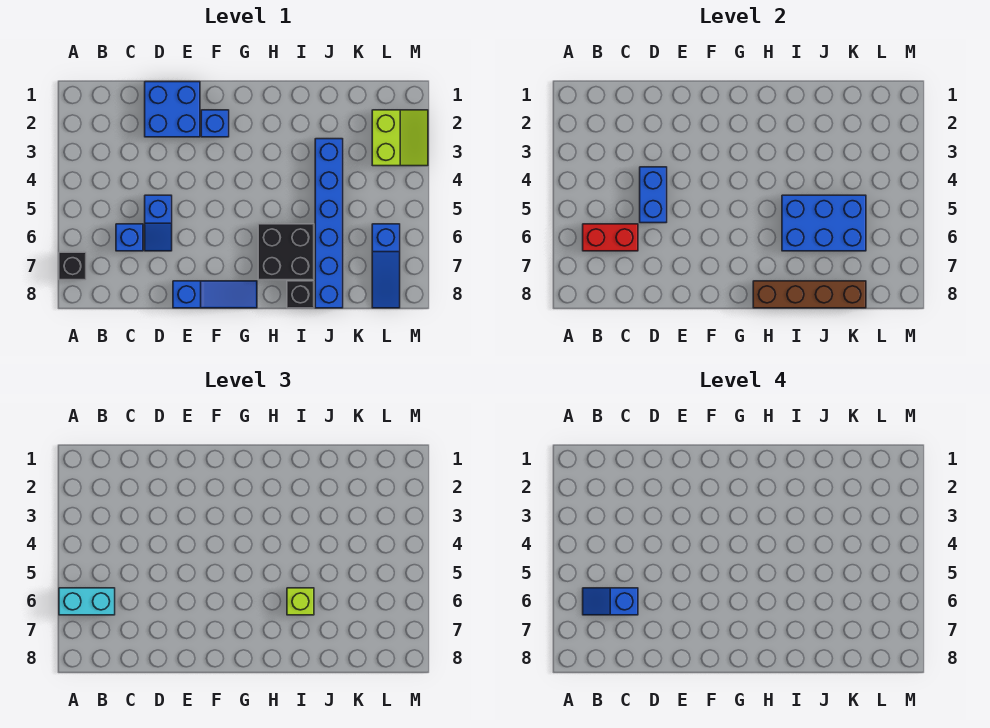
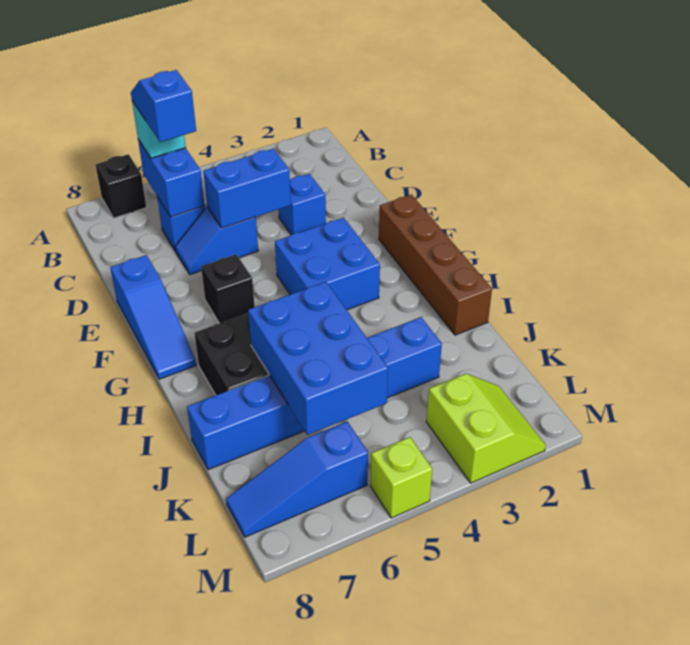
cyan 1x2 brick [59,588,115,615] -> cyan 1x1 brick [132,101,186,158]
red 1x2 brick [583,224,638,251] -> blue 1x2 brick [138,139,205,217]
blue 2x2 brick [145,82,200,137] -> blue 2x2 brick moved to [275,218,380,310]
blue 1x1 brick [201,110,229,137] -> blue 1x1 brick moved to [278,174,326,235]
brown 1x4 brick [753,281,866,308] -> brown 1x4 brick moved to [379,195,492,335]
lime 1x1 brick [287,588,314,615] -> lime 1x1 brick moved to [370,437,432,518]
black 1x1 brick [287,281,314,308] -> black 1x1 brick moved to [201,254,255,323]
lime 2x2 slope [372,110,428,166] -> lime 2x2 slope turned to [426,374,546,483]

